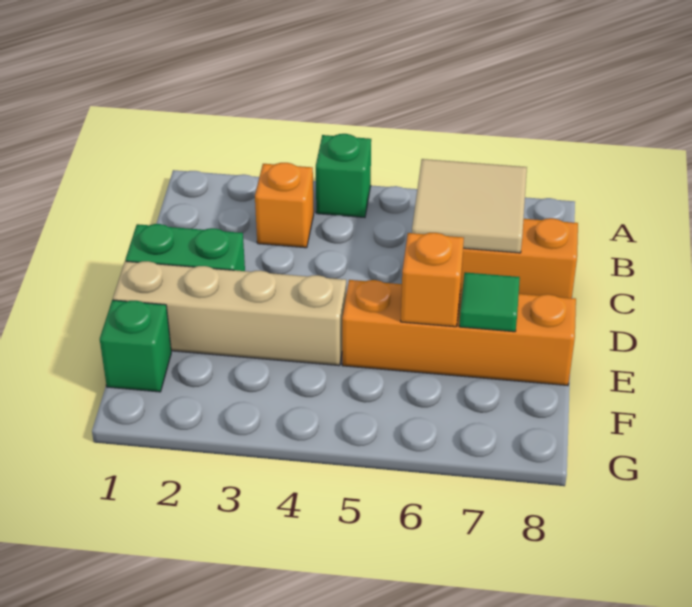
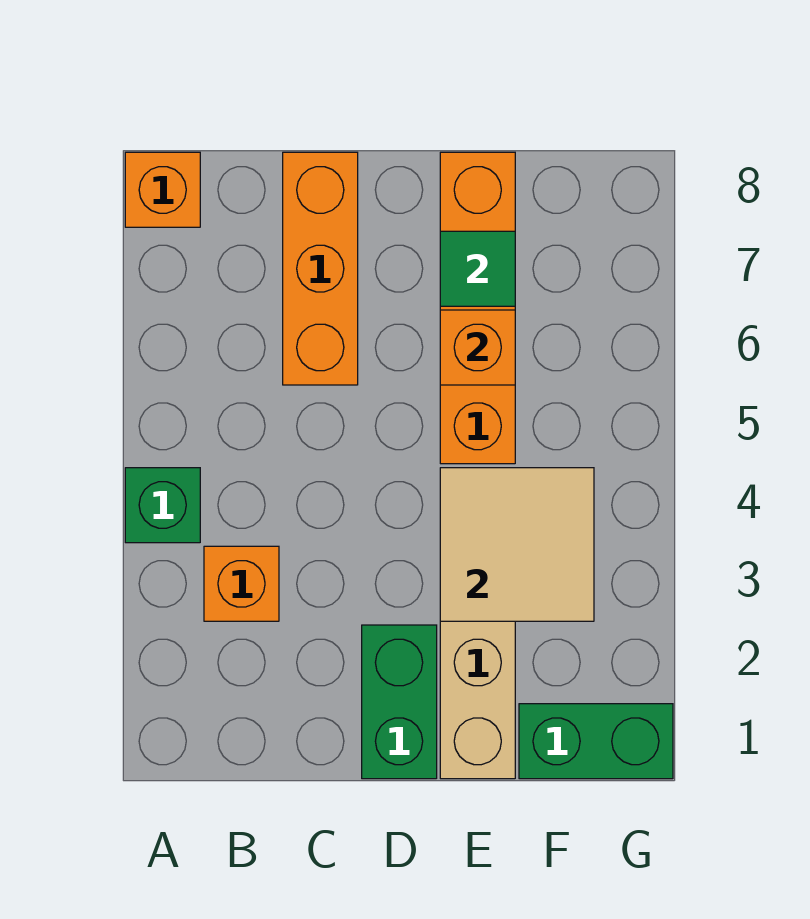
none -> orange 1x1 brick [125,152,200,227]
tan 2x2 tile [412,159,527,253] -> tan 2x2 tile moved to [440,468,594,621]
green 1x1 brick [100,300,171,392] -> green 1x2 brick [519,704,673,779]

